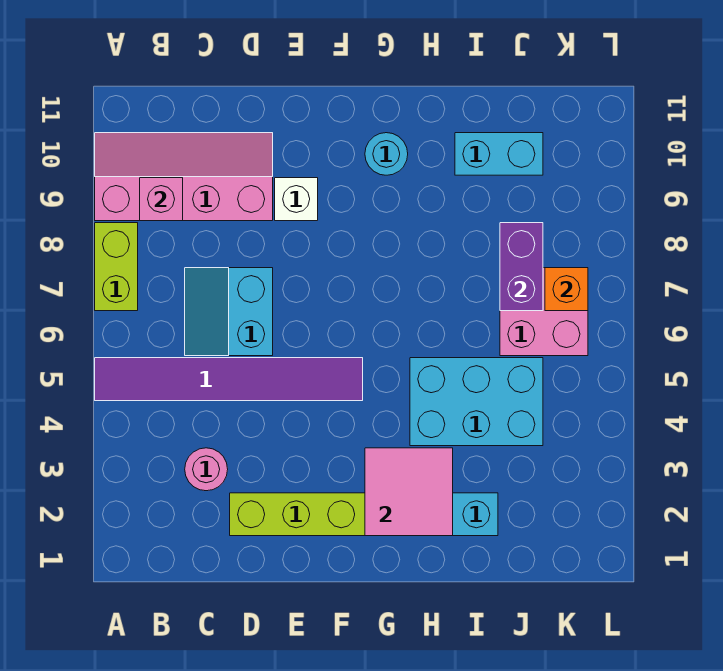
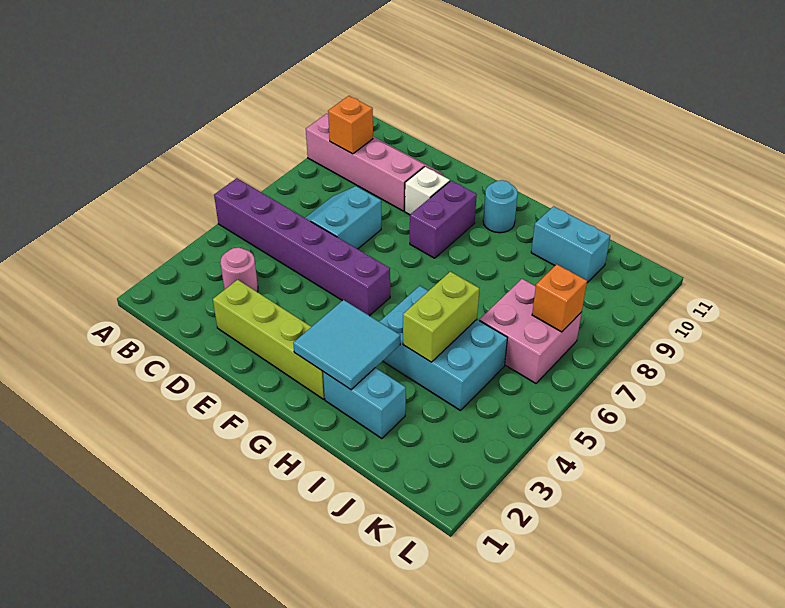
purple 1x6 tile [95,358,363,401] -> purple 1x6 brick [214,178,390,316]
lime 1x2 brick [95,223,138,311] -> lime 1x2 brick moved to [403,272,479,362]
pink 1x1 brick [140,178,183,221] -> orange 1x1 brick [328,96,373,154]
pink 2x2 tile [365,448,453,536] -> cyan 2x2 tile [293,300,400,390]
purple 1x2 brick [500,223,543,311] -> purple 1x2 brick moved to [410,181,477,258]

